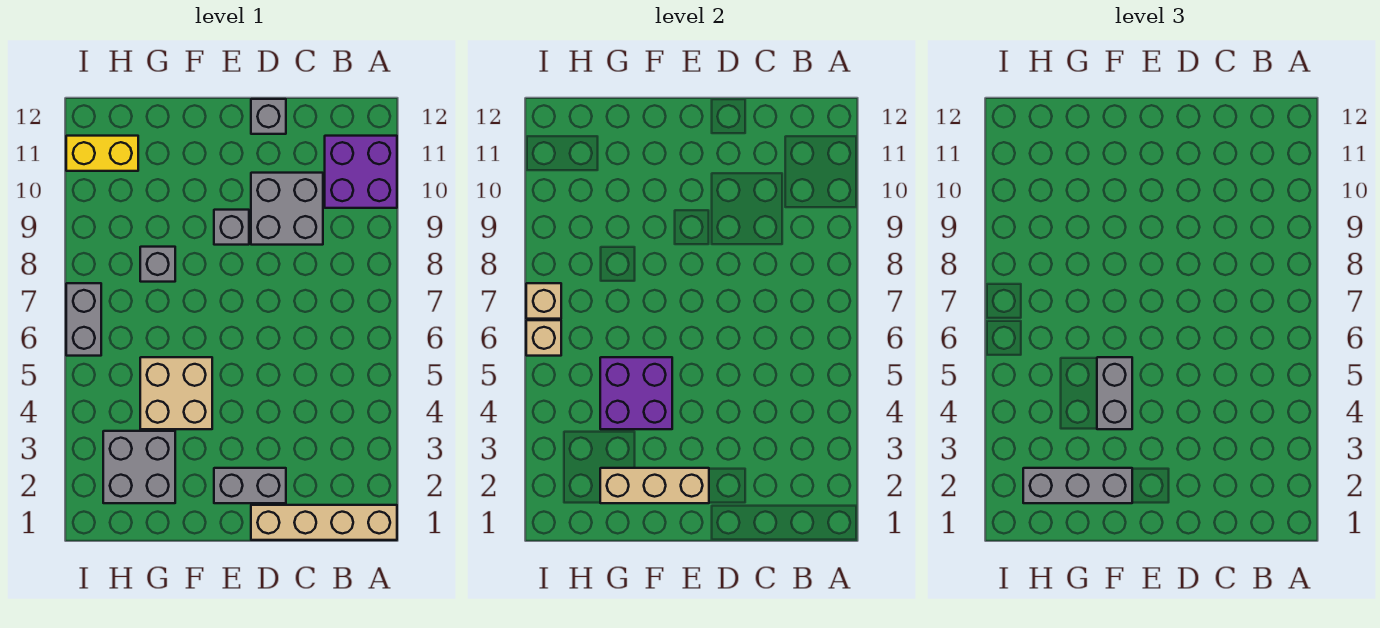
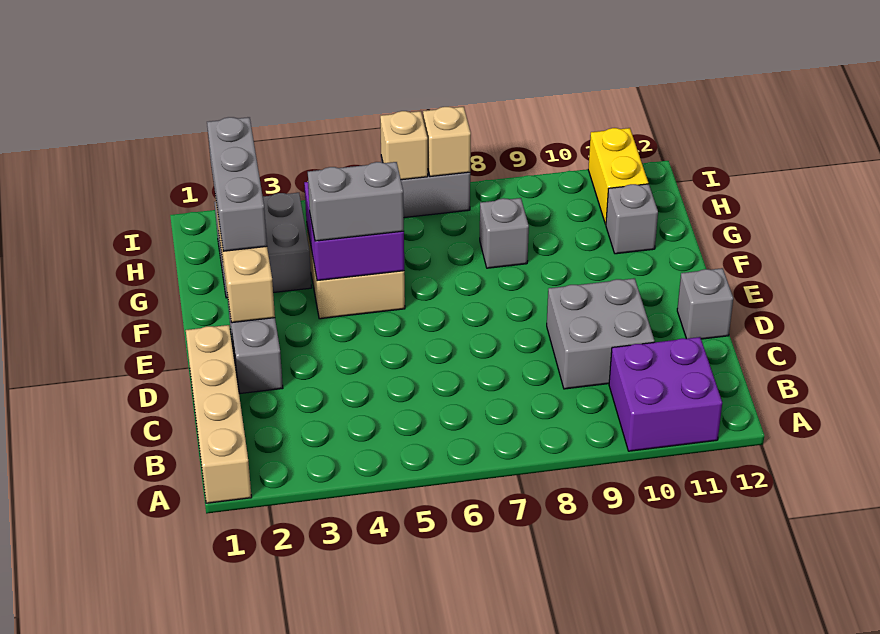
grey 1x1 brick [214,210,249,245] -> grey 1x1 brick moved to [606,184,658,254]

